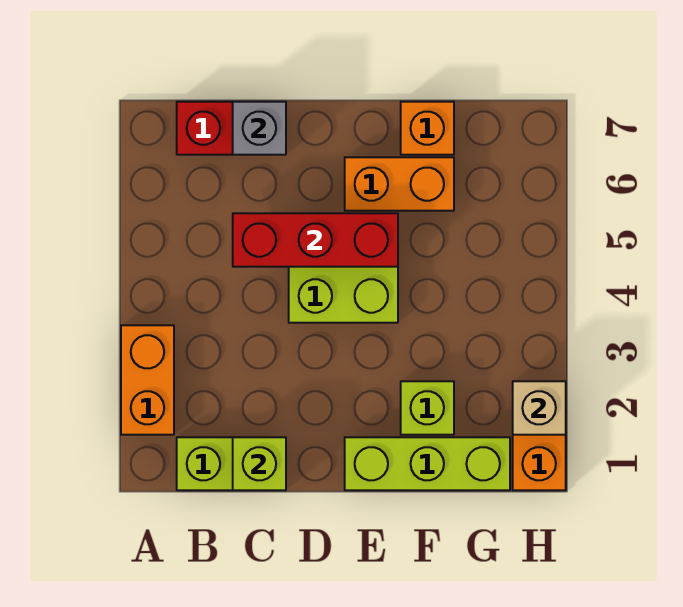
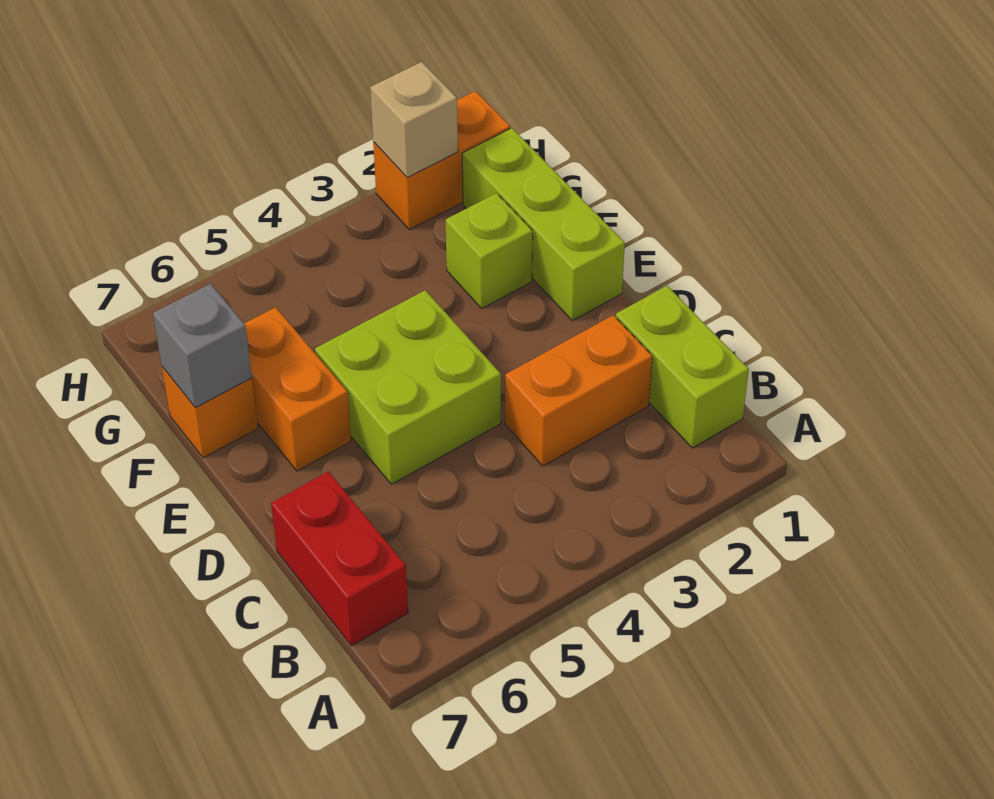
orange 1x2 brick [121,325,174,435] -> orange 1x2 brick moved to [505,315,652,466]
lime 1x1 brick [233,437,286,490] -> none
red 1x3 brick [233,213,398,267] -> none
grey 1x1 brick [233,102,286,155] -> grey 1x1 brick moved to [153,284,252,408]

